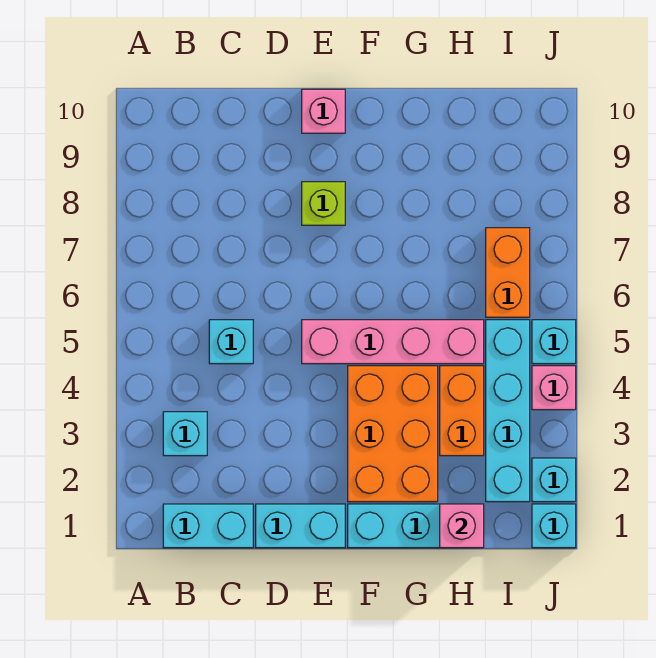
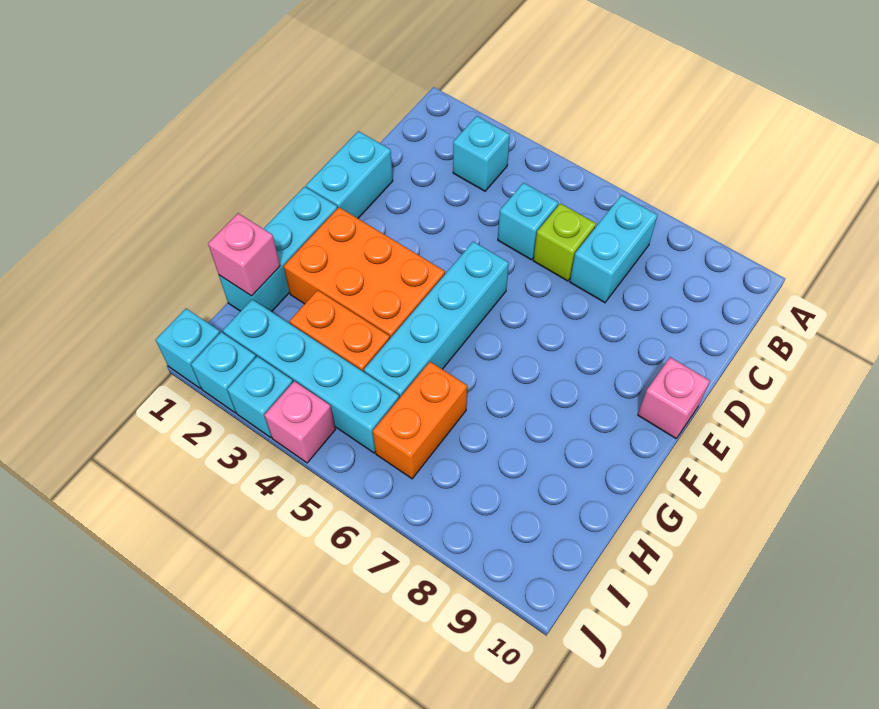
cyan 1x2 brick [163,504,253,548] -> cyan 1x2 brick moved to [570,195,657,303]
pink 1x4 brick [302,320,484,364] -> cyan 1x4 brick [364,242,509,398]
lime 1x1 brick [302,182,345,225] -> lime 1x1 brick moved to [533,203,596,281]
orange 1x2 brick [486,228,530,317] -> orange 1x2 brick turned to [373,362,467,479]
cyan 1x1 brick [532,320,576,364] -> cyan 1x1 brick moved to [227,356,293,437]

